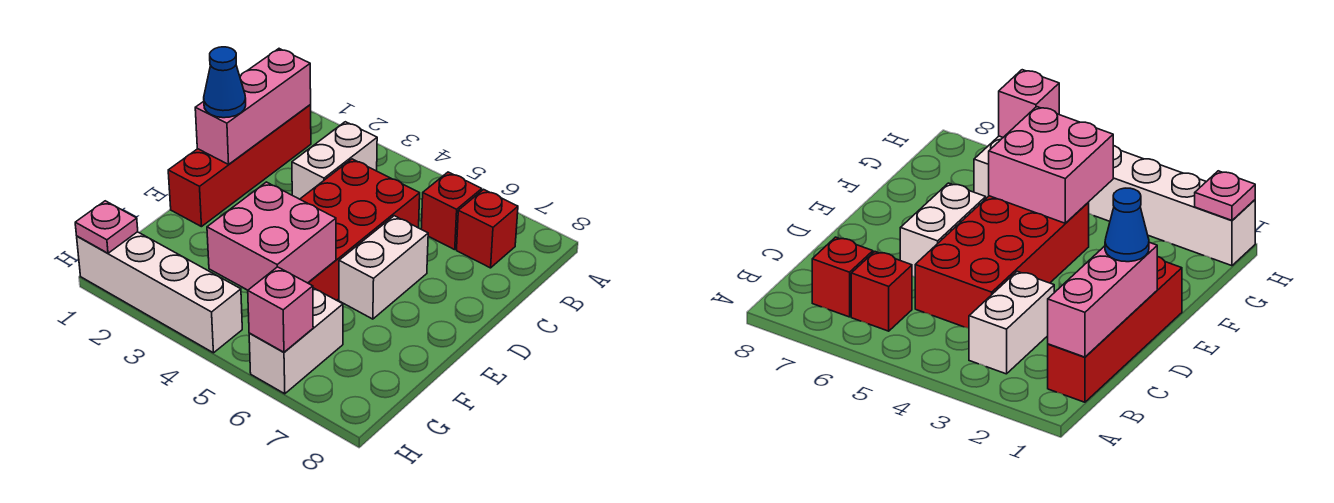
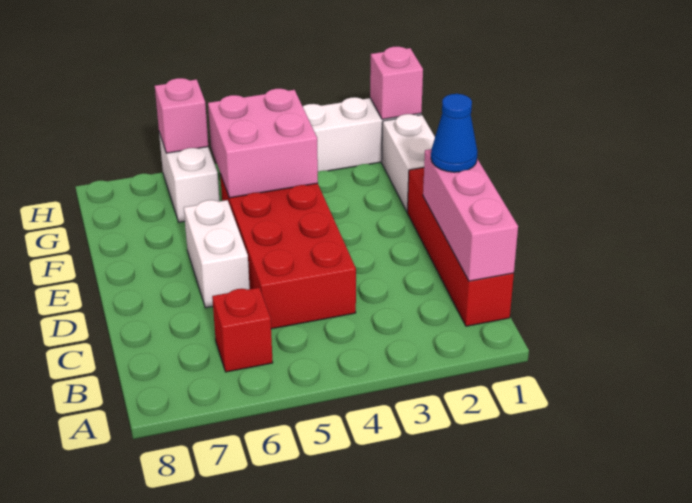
white 1x2 brick [292,122,377,199] -> white 1x2 brick moved to [382,114,435,212]
red 1x1 brick [457,189,518,268] -> none
pink 1x1 plate [75,201,138,253] -> pink 1x1 brick [370,47,423,119]

